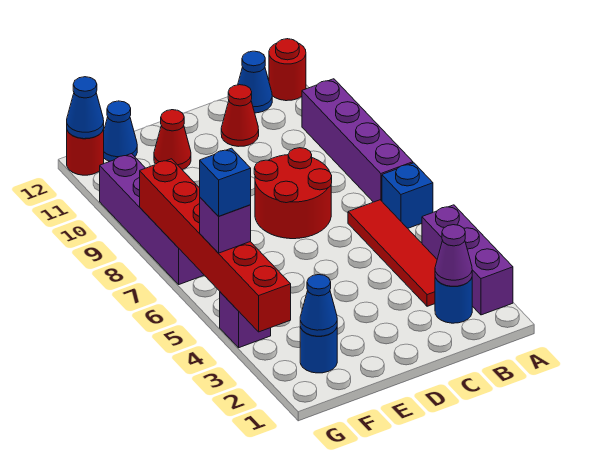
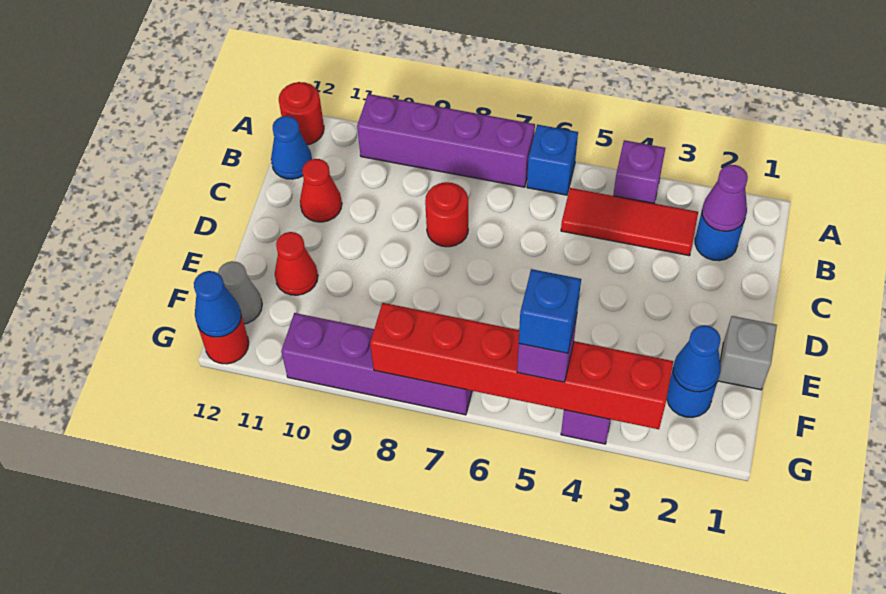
purple 1x3 brick [422,205,513,315] -> purple 1x1 brick [613,140,665,204]
red 1x4 tile [348,200,437,306] -> red 1x3 tile [561,188,698,256]
red 2x2 round brick [254,148,332,239] -> red 1x1 round brick [425,182,468,247]
none -> grey 1x1 brick [718,316,777,390]
blue 1x1 cone [104,101,137,161] -> grey 1x1 cone [218,261,262,324]

